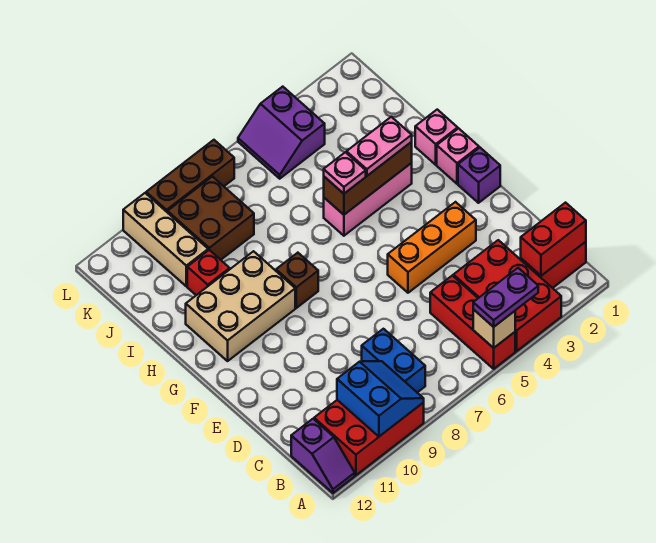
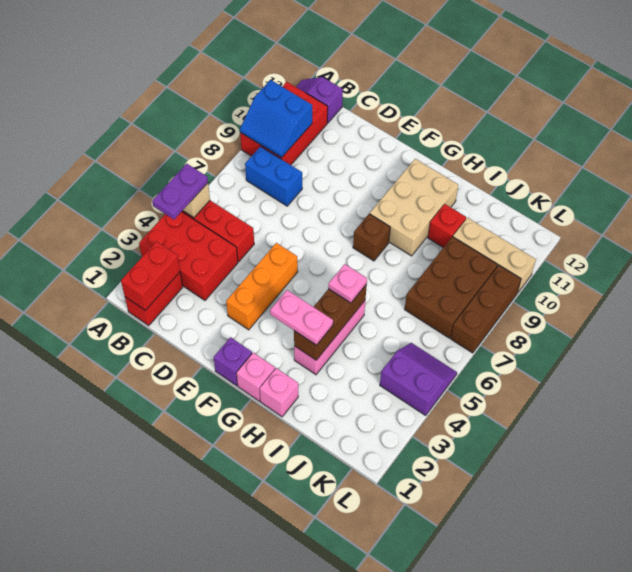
pink 1x2 plate [347,117,412,176] -> pink 1x2 plate turned to [270,290,333,345]
brown 2x2 brick [168,176,254,260] -> brown 2x3 brick [405,237,498,338]

